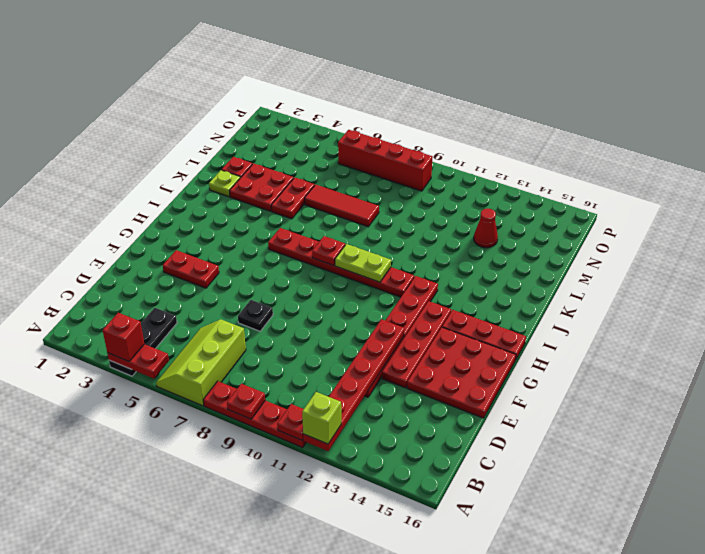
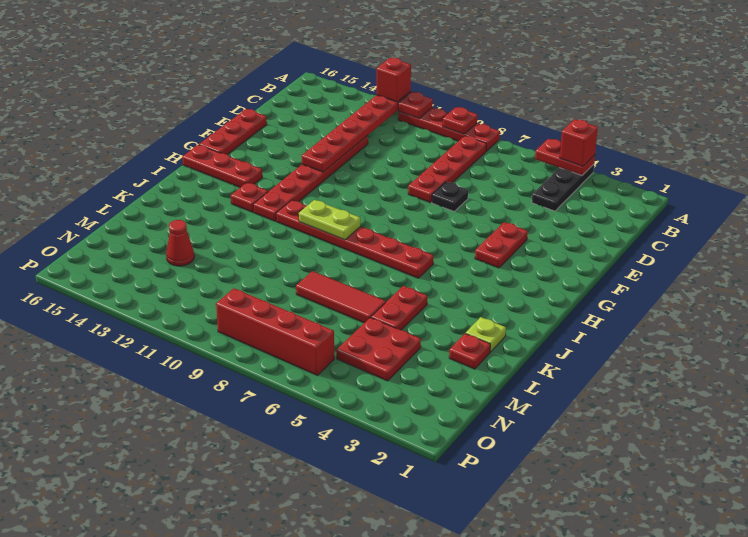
lime 2x3 slope [156,320,246,406] -> none
lime 1x1 brick [302,392,341,444] -> red 1x1 brick [377,58,411,102]
red 1x4 plate [382,301,451,388] -> red 1x4 plate moved to [408,136,486,203]
red 3x3 plate [407,327,516,418] -> red 1x3 plate [199,109,267,155]
red 1x2 plate [163,250,219,288] -> red 1x2 plate turned to [475,222,528,268]
red 1x1 plate [312,236,345,266] -> red 1x1 plate moved to [231,183,268,212]
red 2x2 plate [230,163,294,211] -> red 2x2 plate moved to [336,318,421,381]

